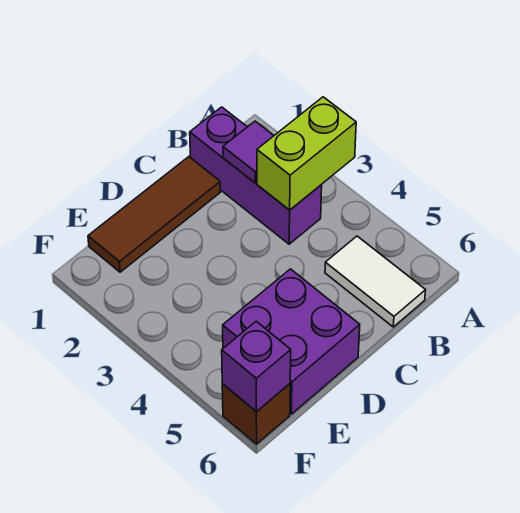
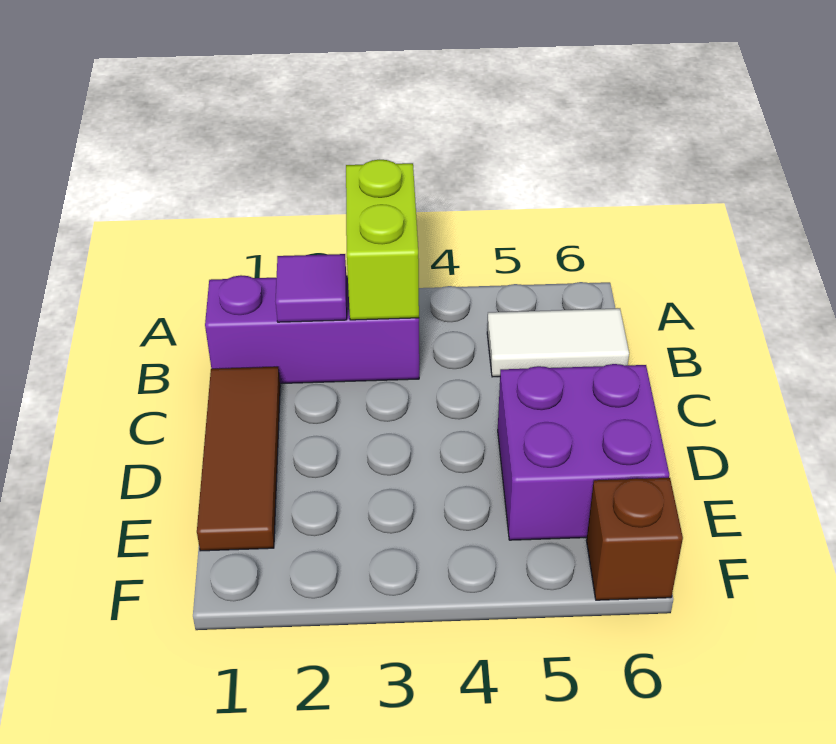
purple 1x1 brick [222,321,291,412] -> none

